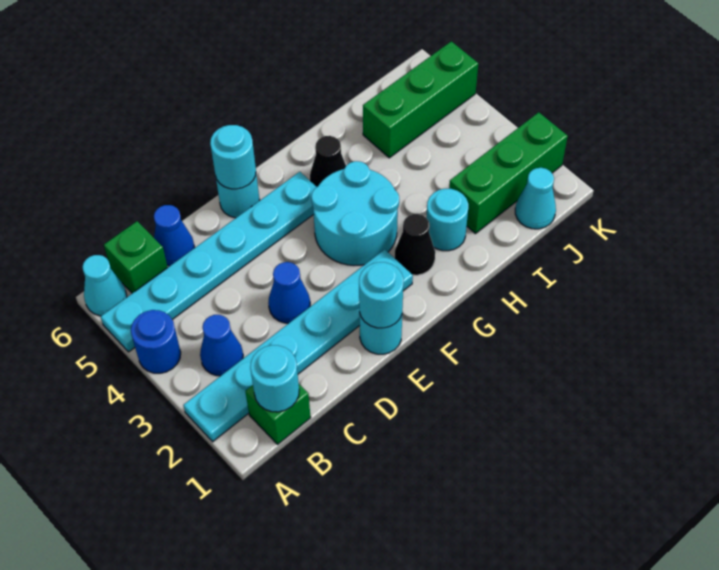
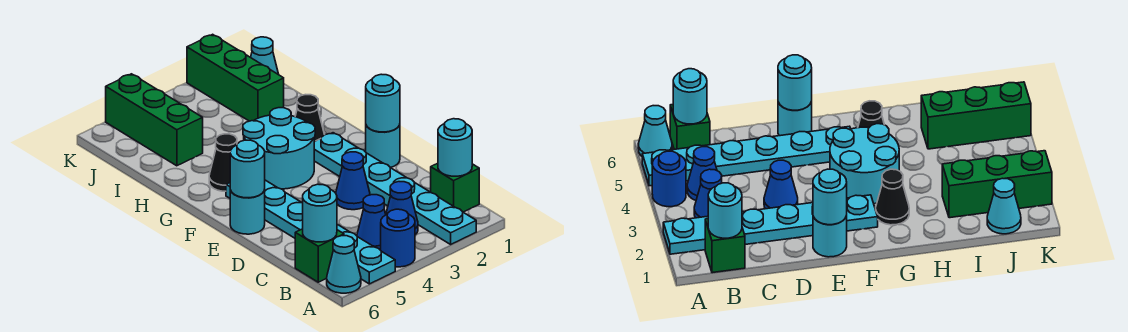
blue 1x1 cone [154,205,194,266] -> blue 1x1 cone moved to [357,195,386,250]
cyan 1x1 round brick [426,189,468,251] -> cyan 1x1 round brick moved to [303,184,337,242]

